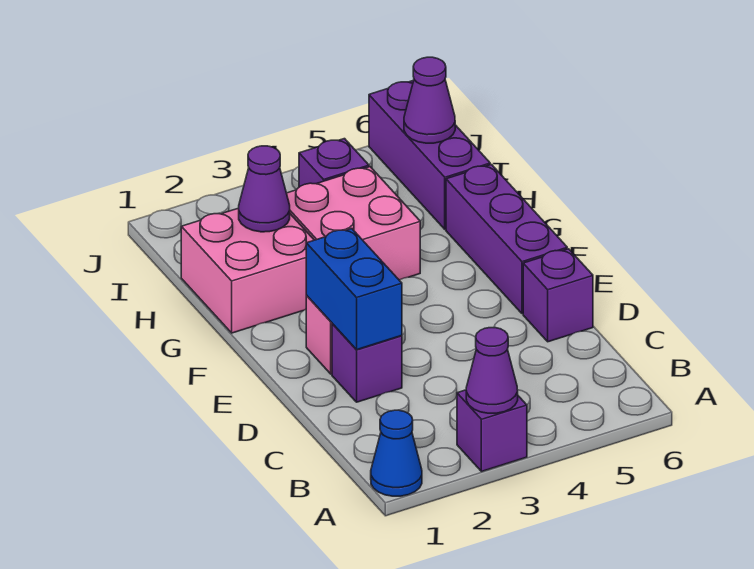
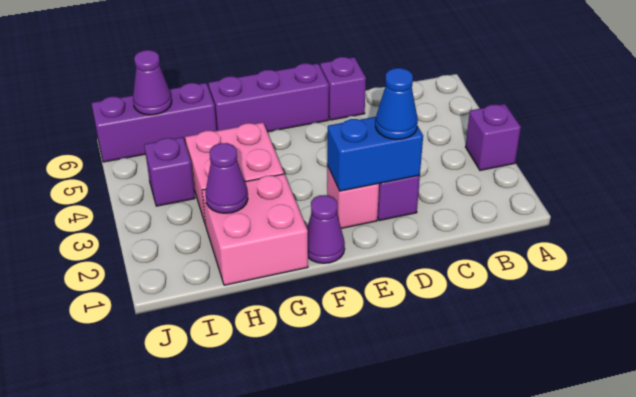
blue 1x1 cone [371,410,422,496] -> blue 1x1 cone moved to [375,68,418,140]
purple 1x1 cone [466,328,518,413] -> purple 1x1 cone moved to [307,195,345,263]

